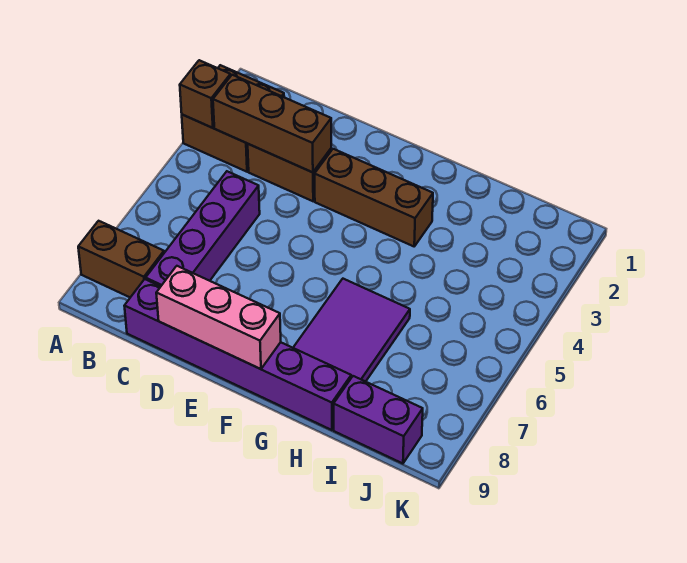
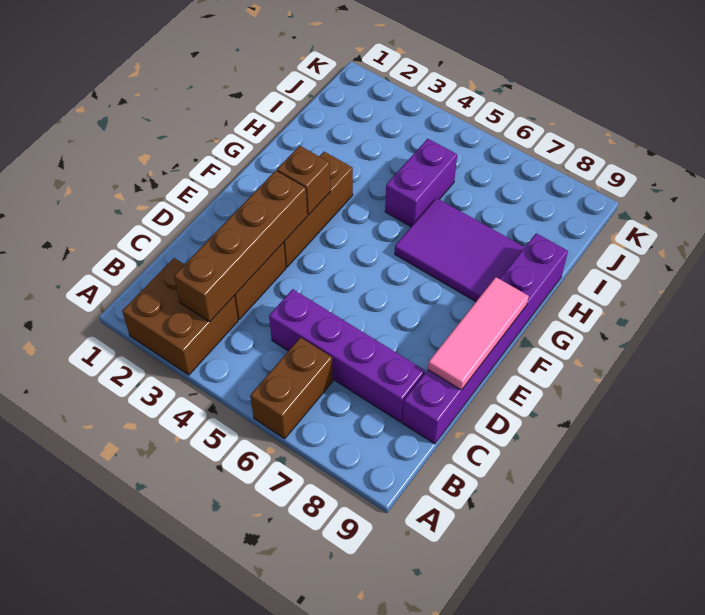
brown 1x1 brick [180,60,231,128] -> brown 1x1 brick moved to [277,146,330,215]
brown 1x2 brick [78,221,164,297] -> brown 1x2 brick moved to [250,337,333,439]
brown 1x3 brick [213,75,331,172] -> brown 1x4 brick [174,171,307,322]
pink 1x3 brick [156,266,281,369] -> pink 1x3 tile [428,277,529,390]
purple 1x2 brick [334,376,423,464] -> purple 1x2 brick moved to [385,139,457,227]

